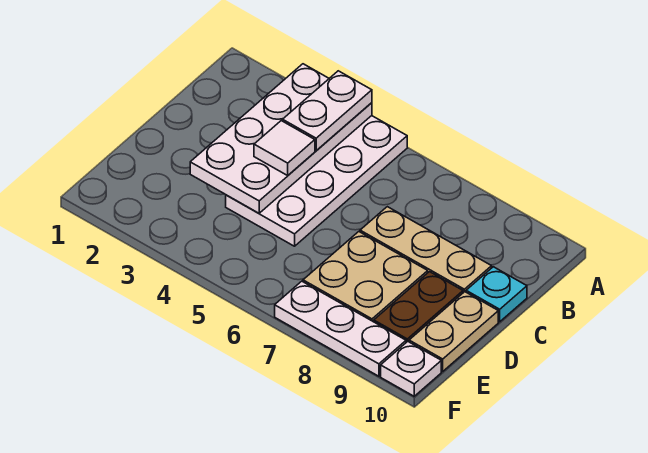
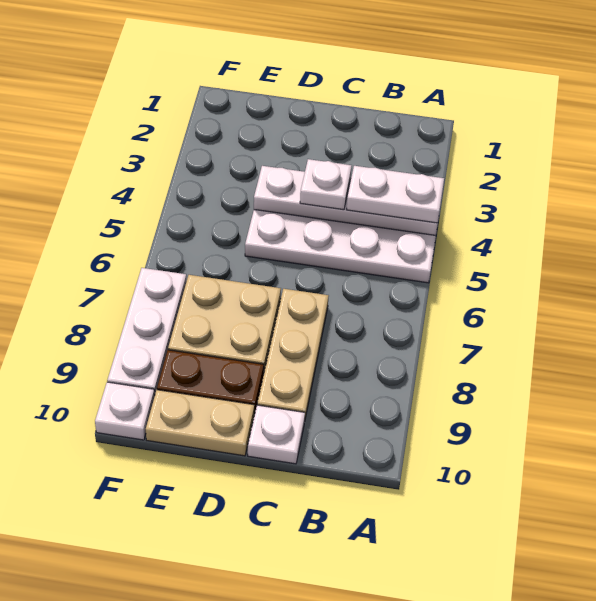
white 2x4 plate [190,64,372,213] -> white 1x4 plate [254,166,438,235]
white 1x1 tile [254,121,315,175] -> white 1x1 plate [300,159,352,210]
cyan 1x1 plate [466,267,527,322] -> white 1x1 plate [248,405,305,464]

